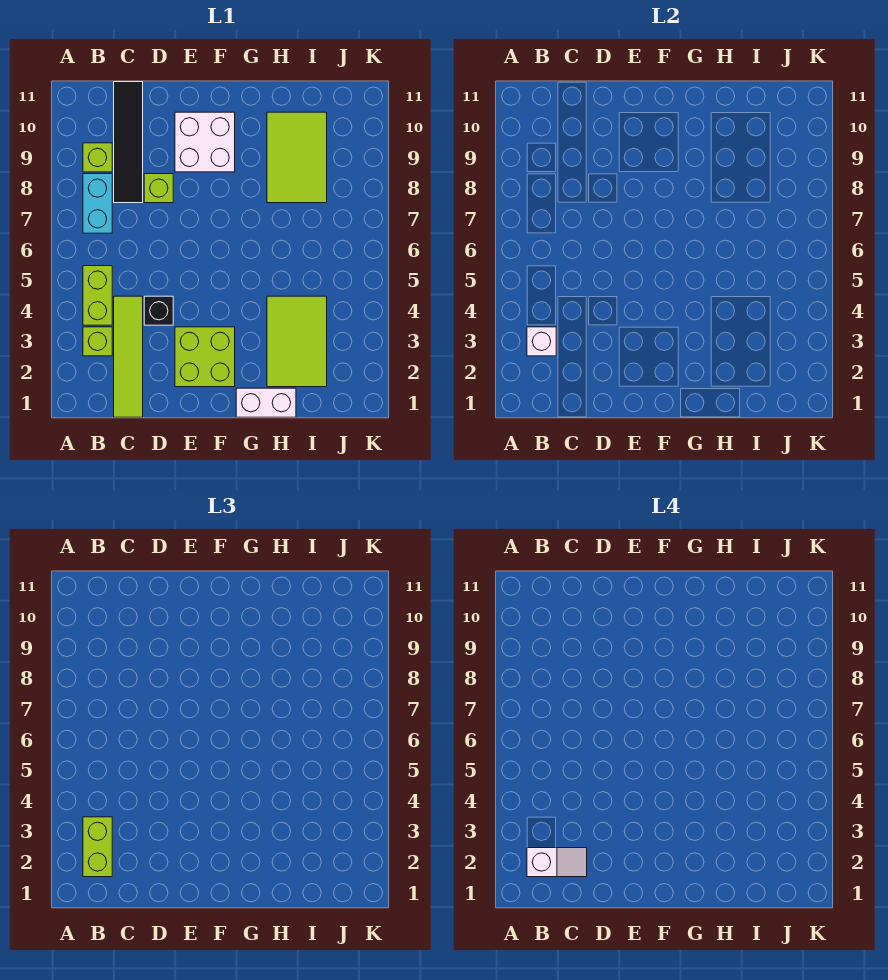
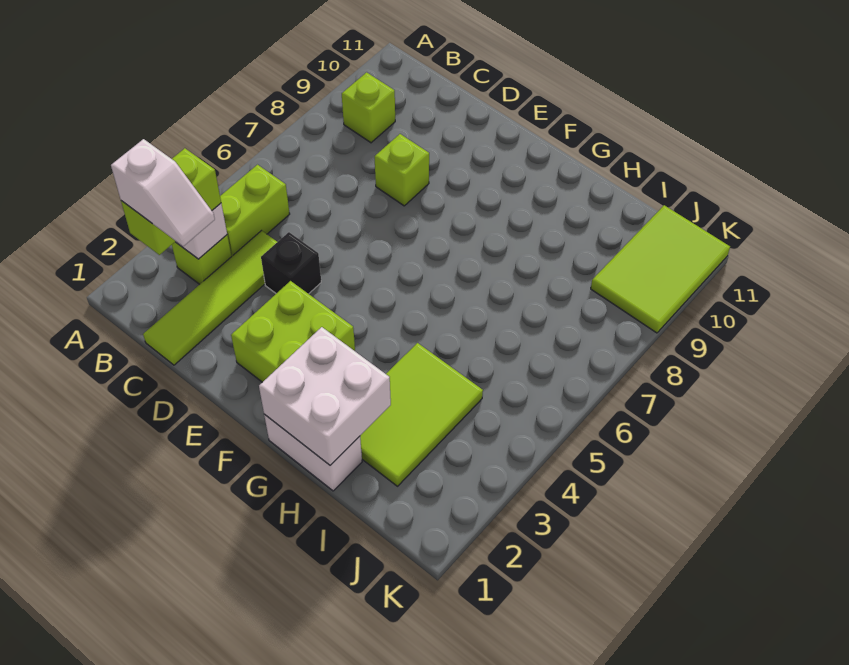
cyan 1x2 brick [83,174,112,233] -> none
black 1x4 tile [114,82,143,203] -> none
white 2x2 brick [175,112,235,172] -> white 2x2 brick moved to [259,327,391,465]
lime 2x3 tile [267,112,327,203] -> lime 2x3 tile moved to [591,205,730,333]

